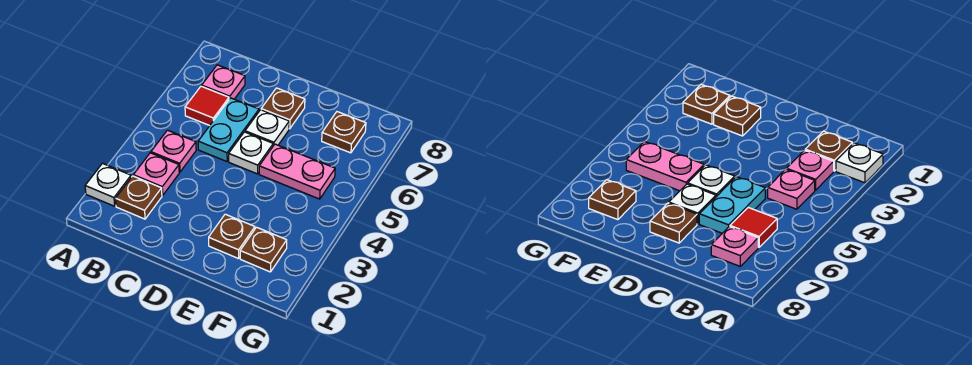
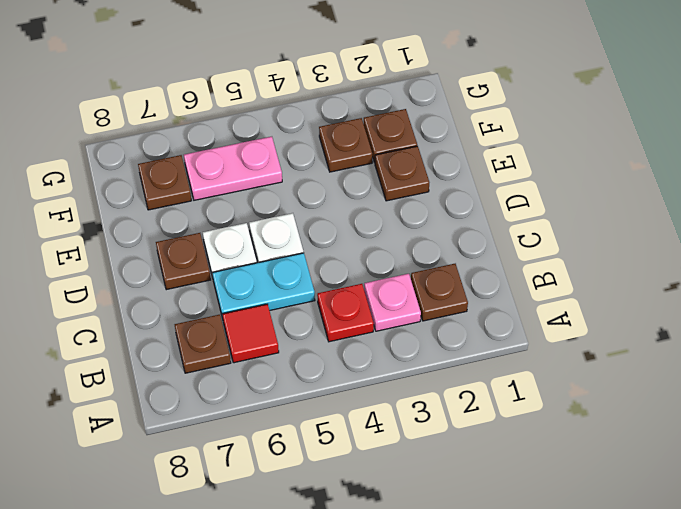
white 1x1 plate [85,164,131,206] -> none
pink 1x1 plate [151,130,196,172] -> red 1x1 plate [317,284,374,342]
pink 1x1 plate [202,65,245,99] -> brown 1x1 plate [175,315,231,373]
pink 1x2 plate [259,144,335,199] -> pink 1x2 plate turned to [184,137,282,200]
none -> brown 1x1 plate [319,118,372,172]

